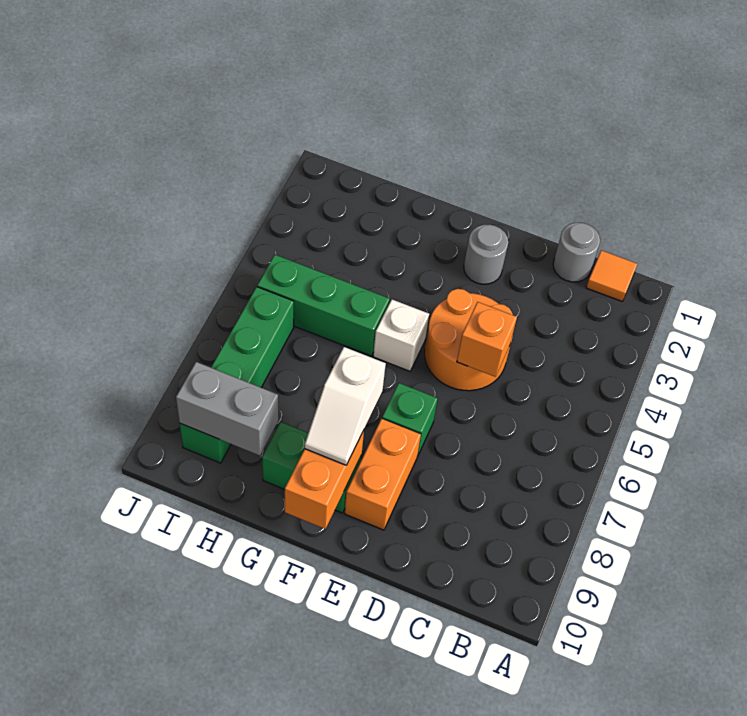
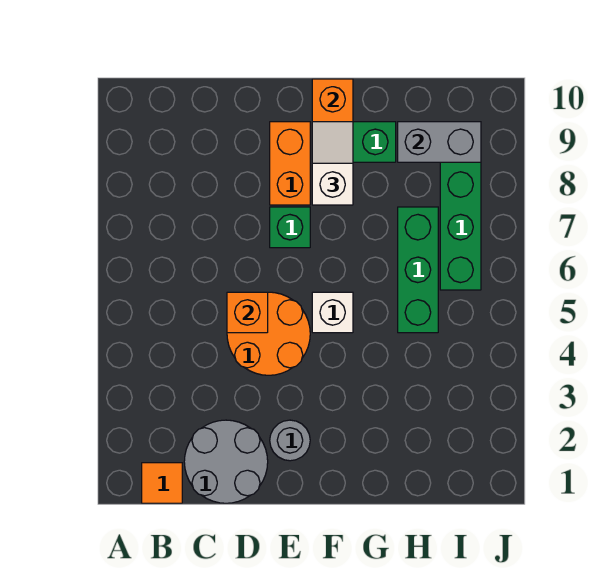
grey 1x1 round brick [553,222,600,282] -> grey 2x2 round brick [184,420,268,503]
green 1x3 brick [257,255,390,356] -> green 1x3 brick turned to [398,207,438,333]

